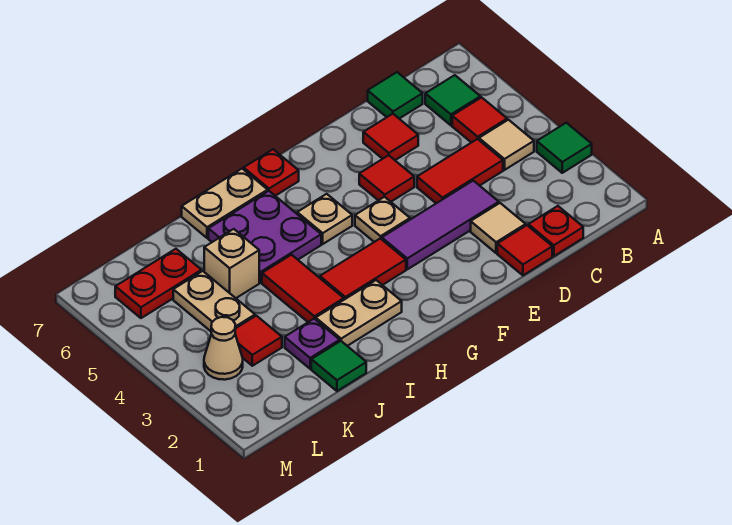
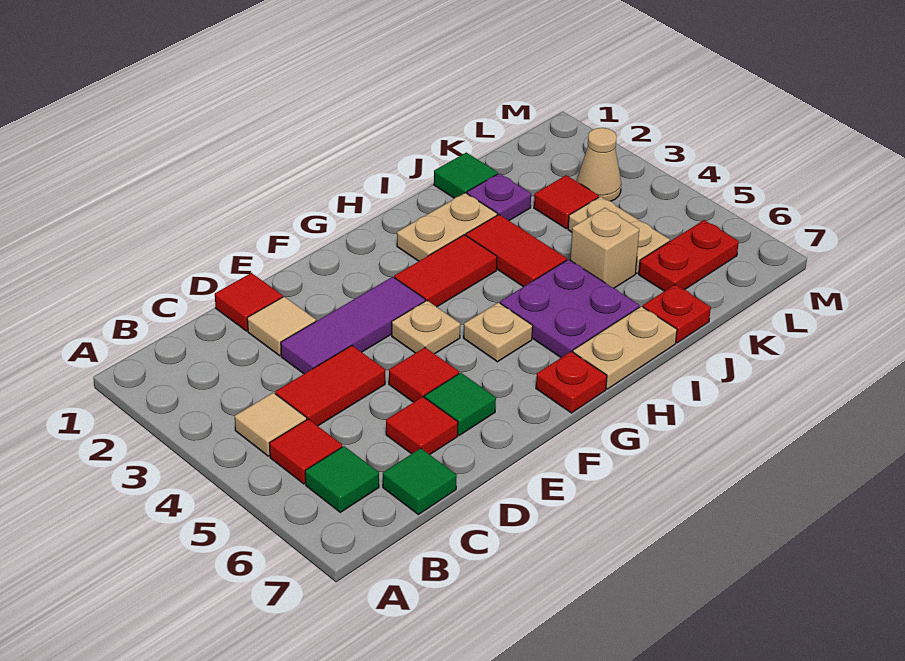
green 1x1 tile [537,123,592,173] -> green 1x1 tile moved to [425,373,496,435]
red 1x1 plate [528,206,583,256] -> red 1x1 plate moved to [643,285,711,343]

